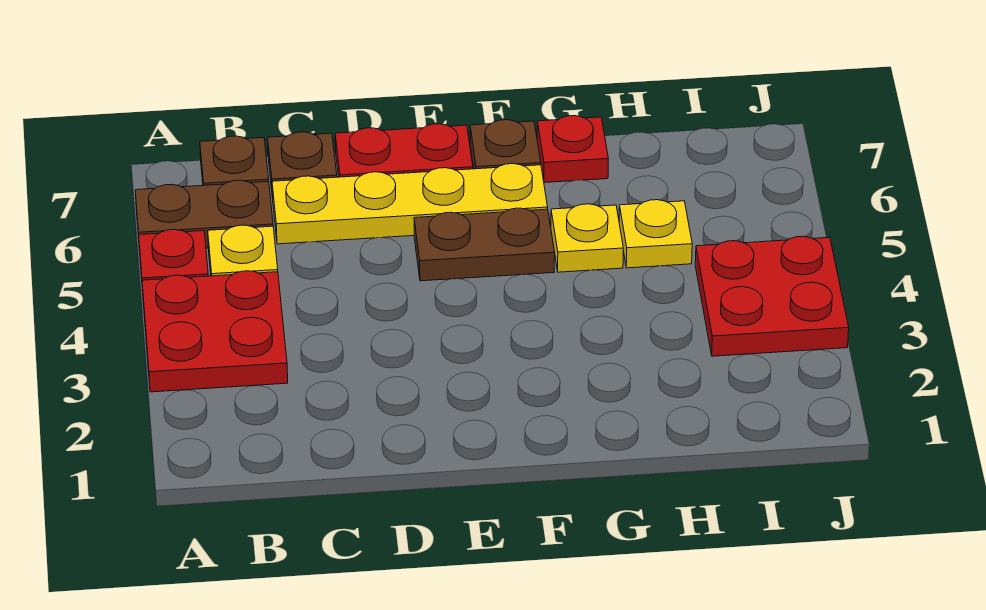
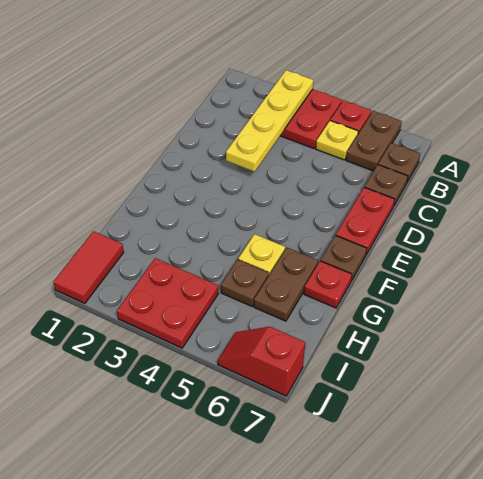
yellow 1x4 plate [272,164,548,244] -> yellow 1x4 plate moved to [226,70,313,172]
brown 1x2 plate [414,208,555,281] -> brown 1x2 plate moved to [254,248,318,321]
yellow 1x1 plate [619,200,692,268] -> brown 1x1 plate [221,260,269,306]
none -> red 1x2 tile [53,231,124,303]
none -> red 1x2 slope [218,327,305,396]

